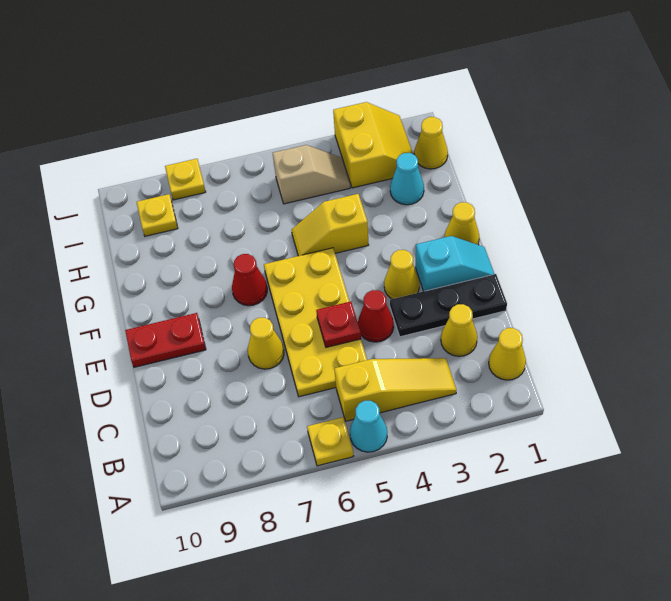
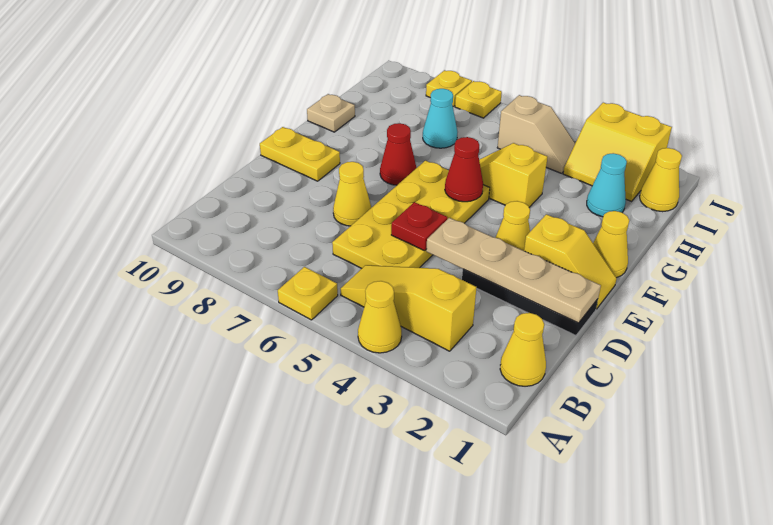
cyan 1x1 cone [350,401,387,452] -> cyan 1x1 cone moved to [423,89,457,148]
yellow 1x3 slope [334,358,456,421] -> yellow 1x3 slope turned to [340,265,476,351]
yellow 1x1 cone [441,304,477,356] -> yellow 1x1 cone moved to [358,281,402,353]
none -> tan 1x4 plate [426,218,601,323]
red 1x1 cone [358,290,394,342] -> red 1x1 cone moved to [445,137,483,202]
cyan 1x2 slope [416,236,494,291] -> yellow 1x2 slope [524,214,617,309]
red 1x2 plate [125,313,206,367] -> yellow 1x2 plate [260,127,340,181]
none -> tan 1x1 plate [307,94,355,132]
yellow 2x2 slope [333,102,413,188] -> yellow 2x2 slope turned to [563,103,672,201]
yellow 1x1 plate [137,194,178,236] -> yellow 1x1 plate moved to [455,81,502,118]

